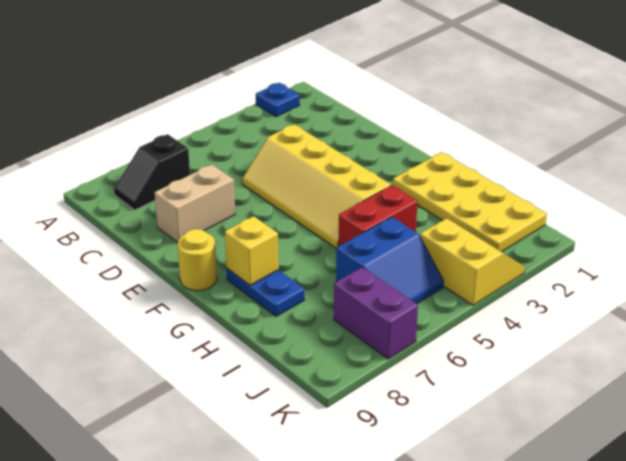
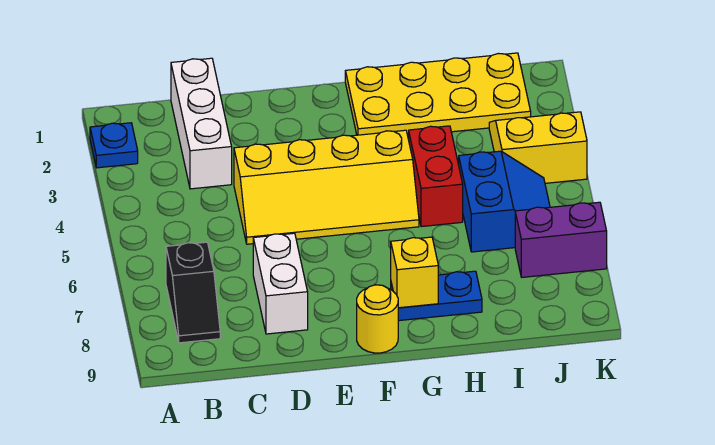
none -> white 1x3 brick [171,58,232,189]
tan 1x2 brick [155,164,235,243] -> white 1x2 brick [253,233,308,334]

